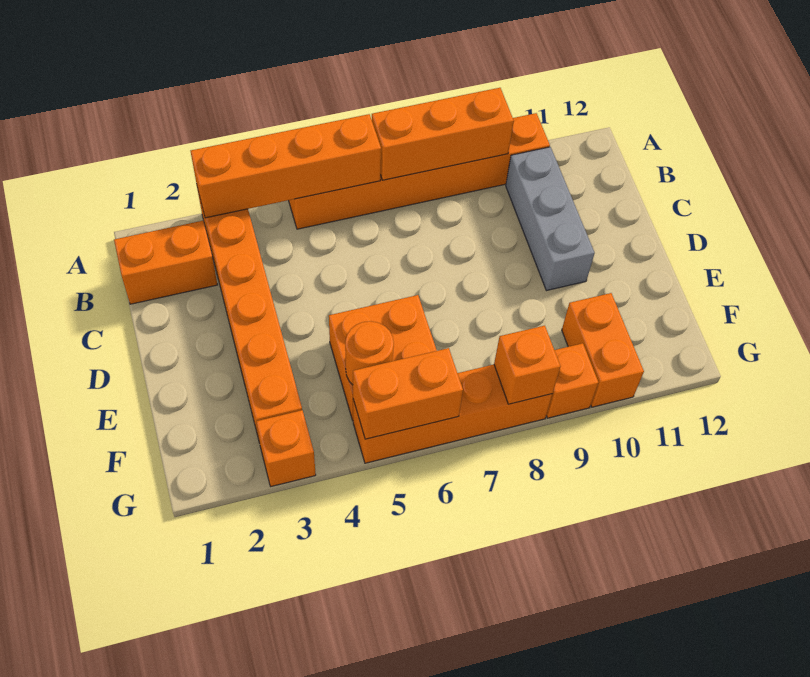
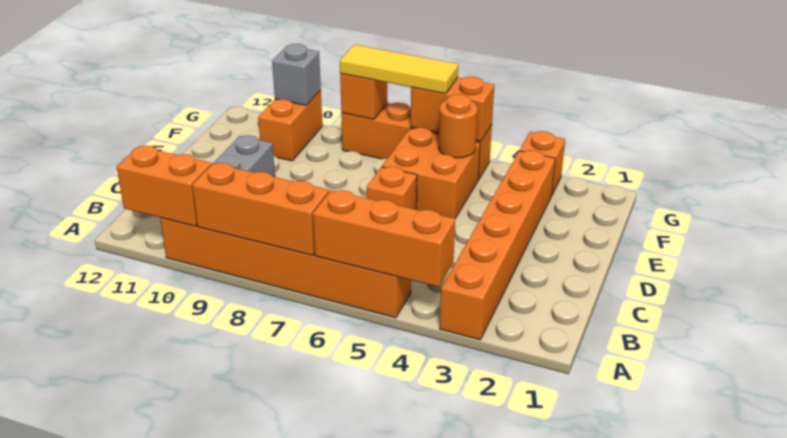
orange 1x4 brick [191,114,381,218] -> orange 1x3 brick [313,190,455,287]
orange 1x2 brick [114,221,217,304] -> orange 1x2 brick moved to [117,146,211,226]
none -> yellow 1x3 tile [340,45,458,94]
orange 1x1 brick [546,343,598,418] -> orange 1x1 brick moved to [367,167,417,209]
none -> grey 1x1 brick [272,44,321,105]

